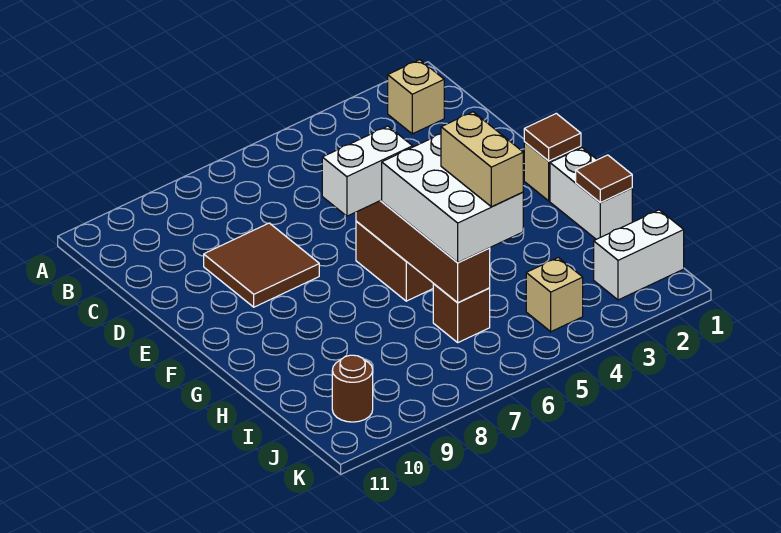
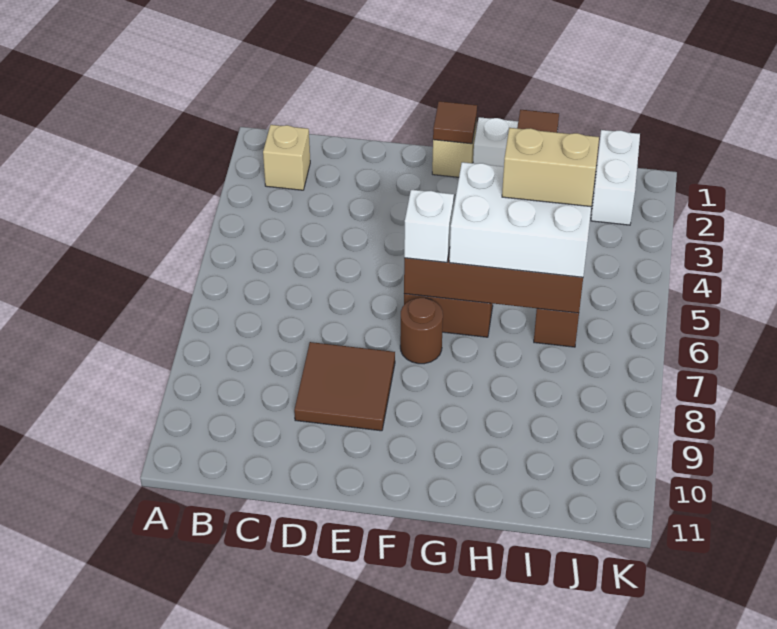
white 1x2 brick [322,126,413,216] -> white 1x1 brick [404,190,454,262]
tan 1x1 brick [526,258,583,332] -> none
brown 1x1 round brick [332,355,373,422] -> brown 1x1 round brick moved to [400,298,443,364]

